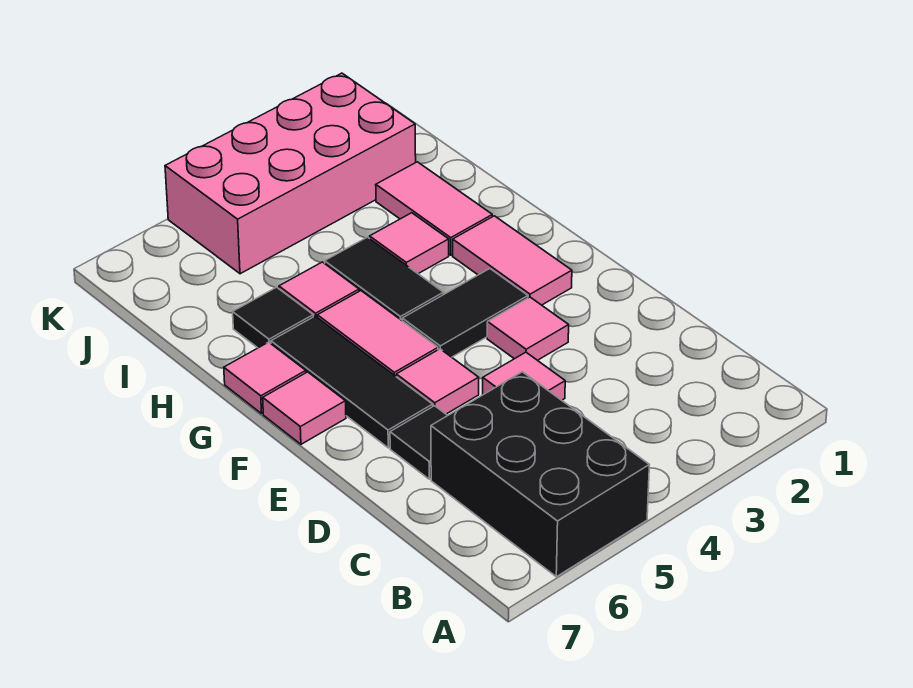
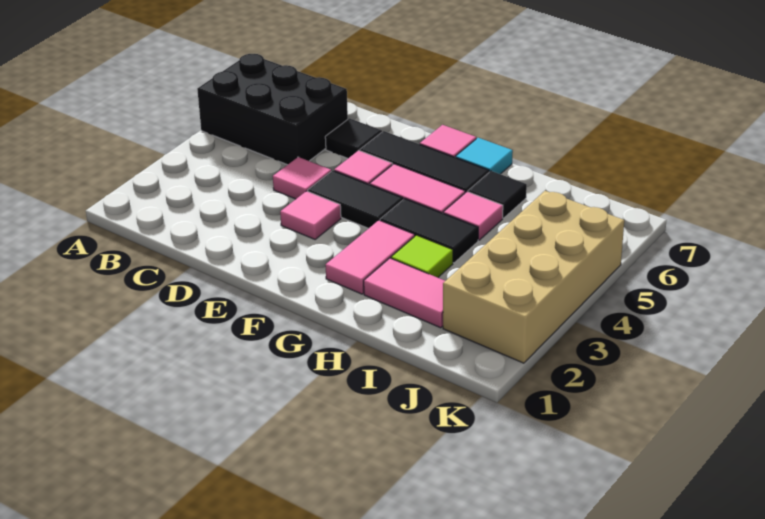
pink 1x2 tile [453,216,572,305] -> pink 1x2 tile turned to [326,220,415,294]
black 1x2 tile [402,269,528,357] -> black 1x2 tile turned to [308,171,403,228]
pink 1x1 tile [224,342,306,414] -> cyan 1x1 tile [456,138,513,174]
pink 1x1 tile [369,213,449,274] -> lime 1x1 tile [391,235,453,278]
pink 2x4 brick [165,73,416,274] -> tan 2x4 brick [443,191,624,363]

